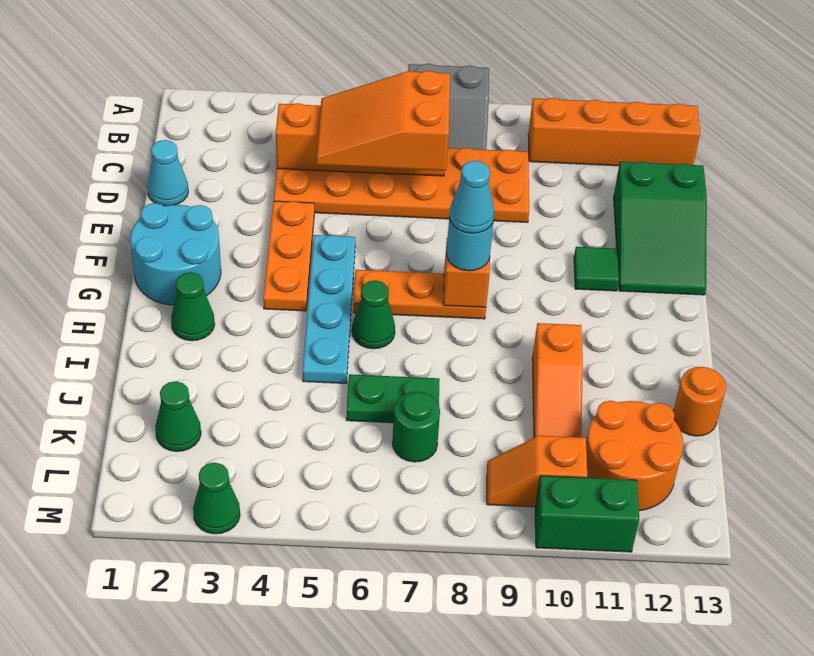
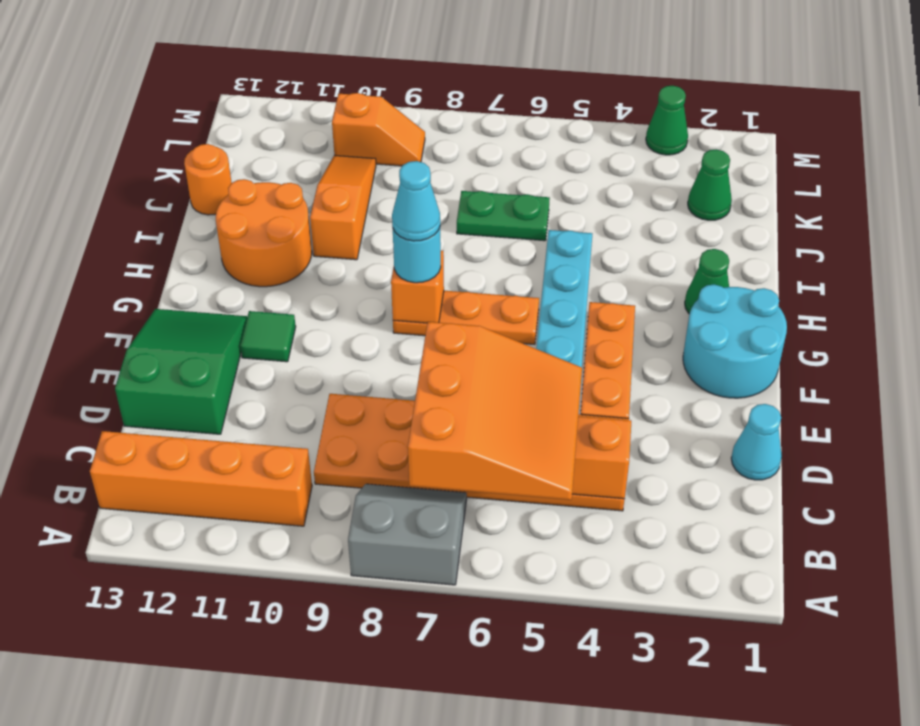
orange 2x3 slope [316,71,450,171] -> orange 3x3 slope [408,322,582,500]
green 1x1 cone [352,280,395,349] -> none
green 1x1 round brick [392,392,440,462] -> none
orange 2x2 round brick [586,401,683,511] -> orange 2x2 round brick moved to [216,179,312,287]
green 1x2 brick [535,476,639,552] -> none

